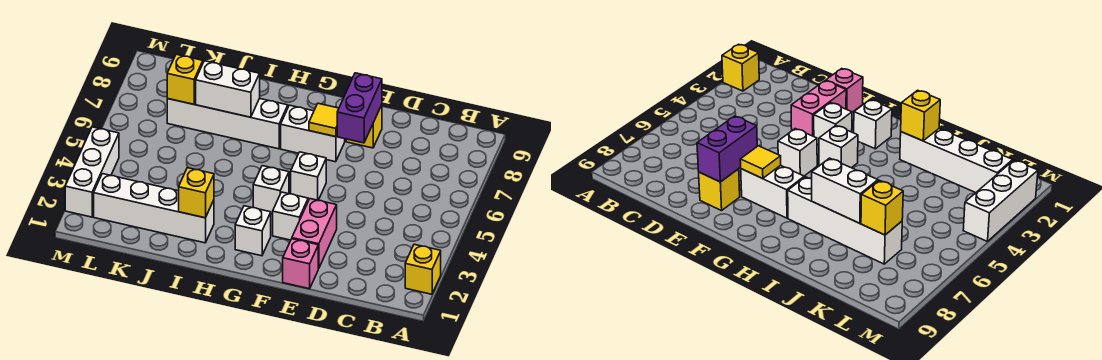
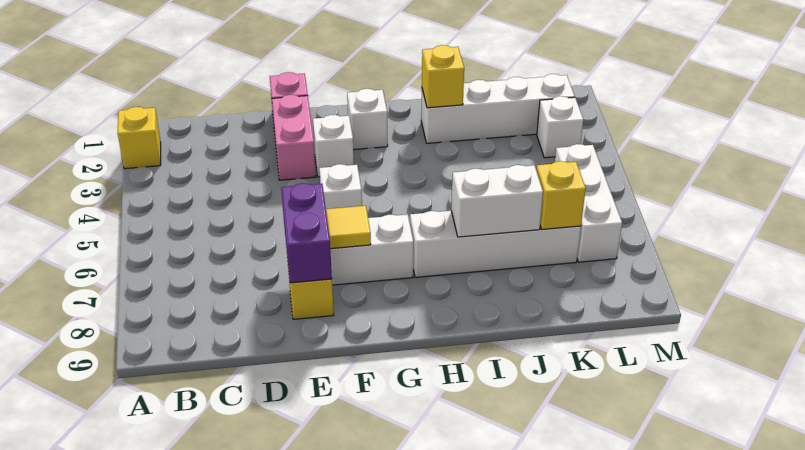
white 1x1 brick [253,166,289,214] -> white 1x1 brick moved to [537,96,583,158]
white 1x3 brick [65,127,119,217] -> white 1x3 brick moved to [555,144,622,262]

